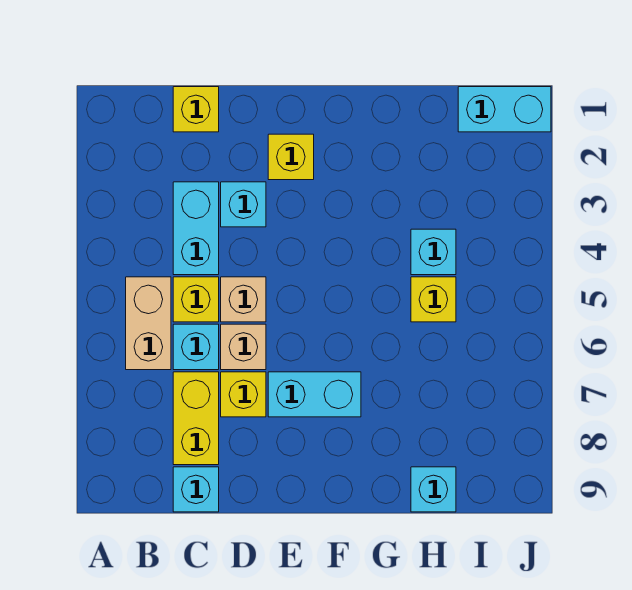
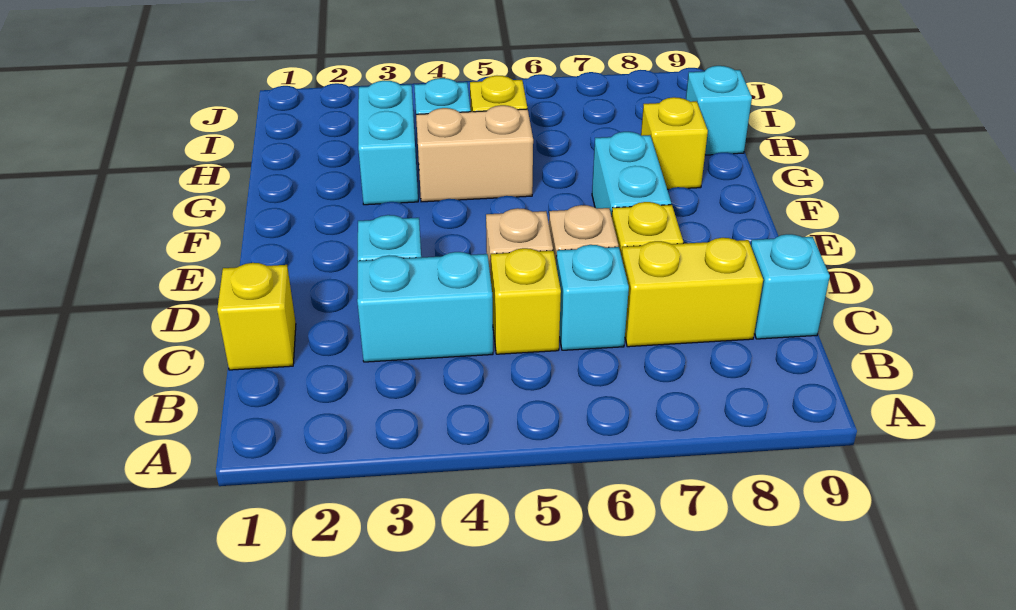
tan 1x2 brick [126,277,171,370] -> tan 1x2 brick moved to [416,105,533,202]
yellow 1x1 brick [268,134,314,180] -> yellow 1x1 brick moved to [641,97,708,189]
cyan 1x2 brick [458,87,551,132] -> cyan 1x2 brick moved to [358,80,418,205]

